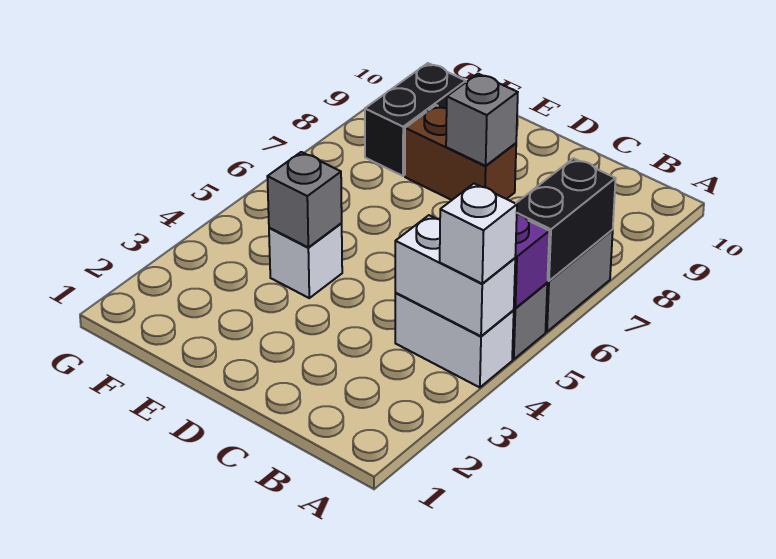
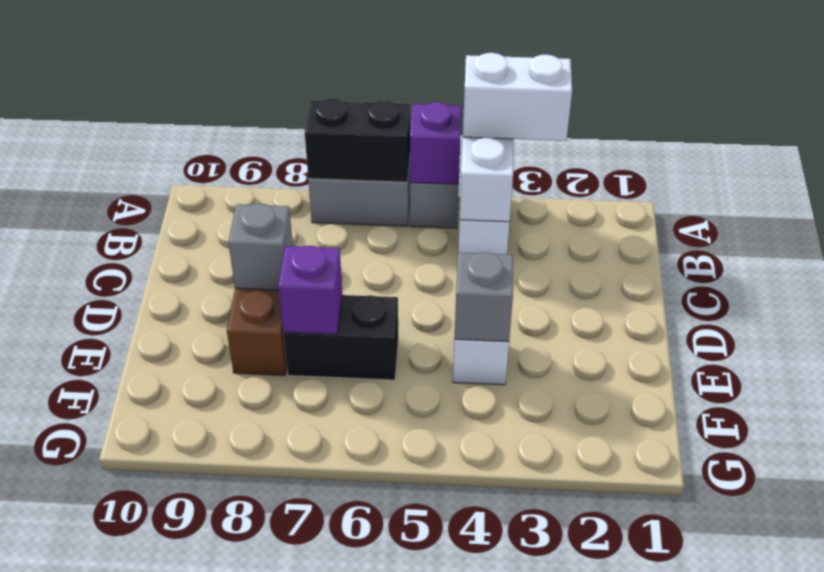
white 1x1 brick [440,184,517,284] -> white 1x2 brick [463,53,572,141]
none -> purple 1x1 brick [278,246,342,334]
black 1x2 brick [365,63,466,176] -> black 1x2 brick moved to [283,295,398,380]

